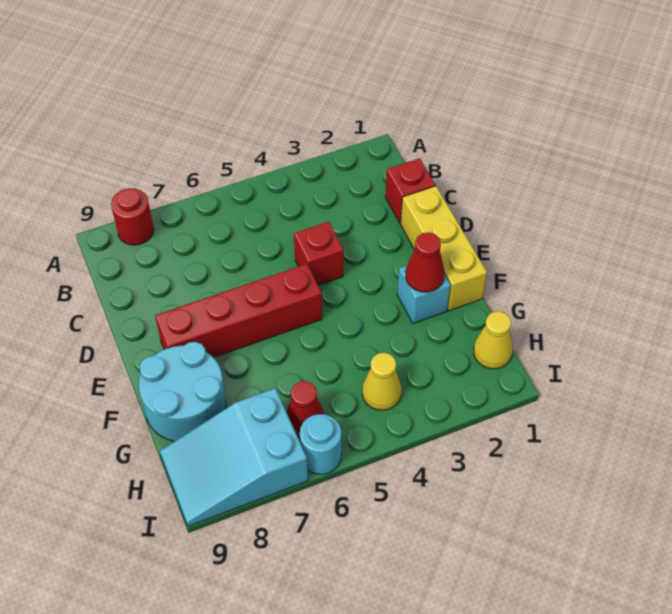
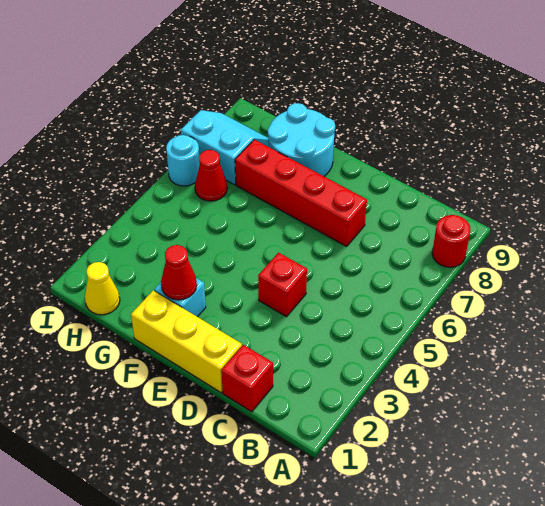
red 1x4 brick [155,264,322,358] -> red 1x4 brick turned to [235,139,367,246]
yellow 1x1 cone [362,353,402,410] -> none
cyan 2x3 slope [160,388,308,526] -> cyan 2x2 slope [181,110,268,185]

